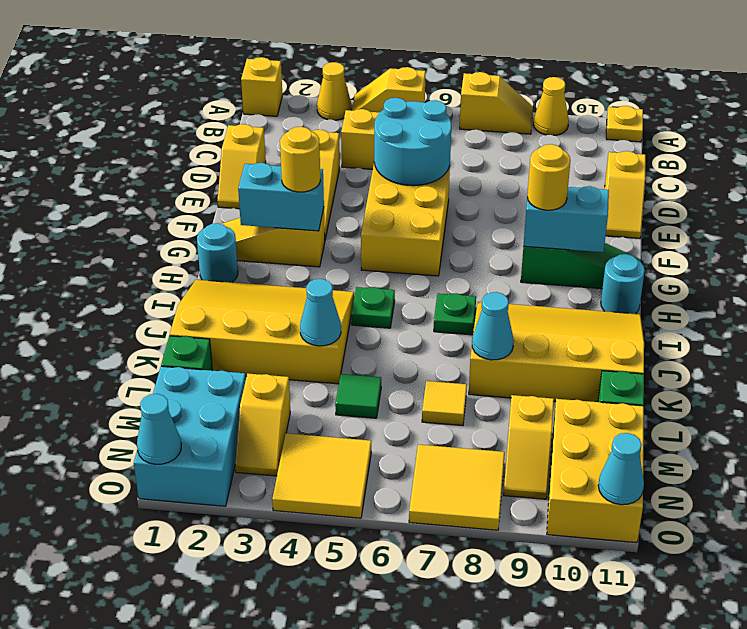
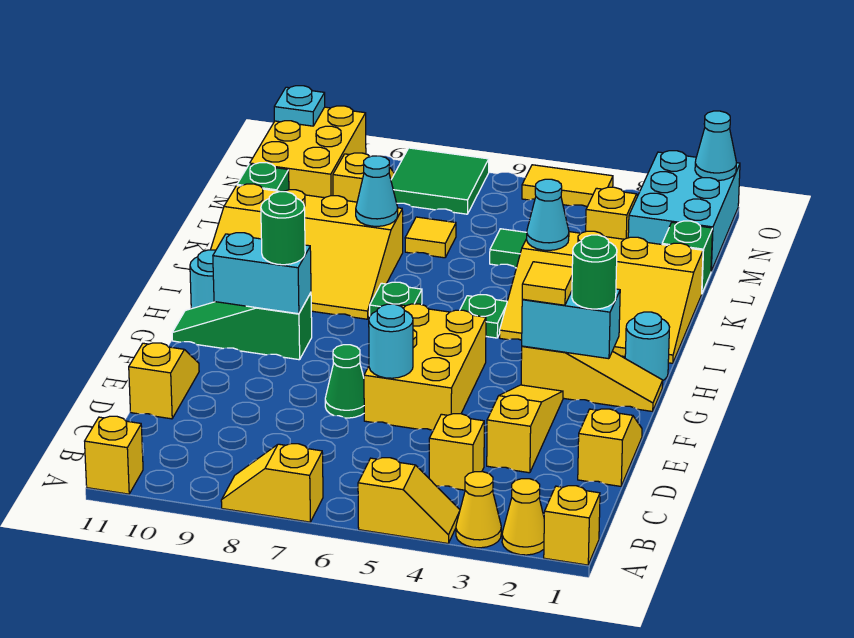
yellow 1x1 cone [534,77,569,135] -> yellow 1x1 cone moved to [502,479,544,555]
yellow 1x1 plate [606,106,643,142] -> yellow 1x1 brick [85,416,143,494]
cyan 2x2 round brick [374,98,451,186] -> cyan 1x1 round brick [369,304,413,378]
none -> green 1x1 cone [325,345,364,418]
none -> green 1x1 round brick [572,235,617,309]
yellow 1x1 round brick [280,127,320,192] -> yellow 1x1 tile [522,262,572,305]
yellow 1x1 round brick [527,144,571,210] -> green 1x1 round brick [261,192,305,265]
yellow 2x2 tile [272,433,371,518] -> yellow 1x2 tile [522,165,613,207]
yellow 2x2 tile [409,445,505,530] -> green 2x2 tile [391,148,489,214]
cyan 1x1 cone [598,433,644,505] -> cyan 1x1 plate [274,86,325,126]

